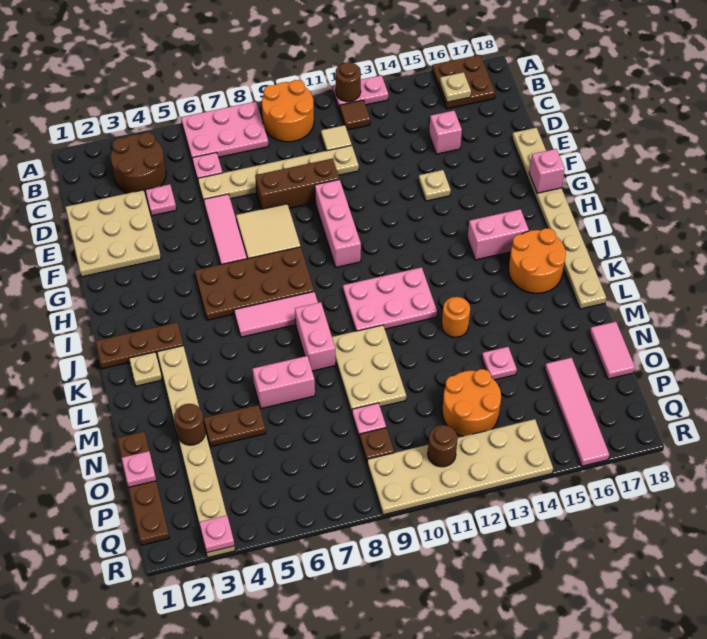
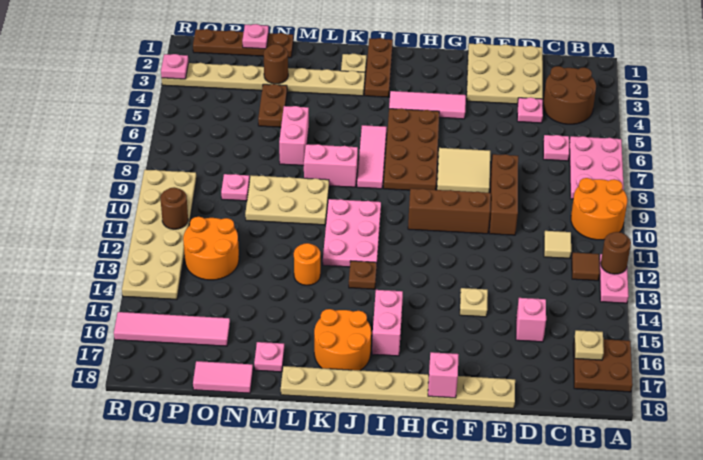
tan 1x6 plate [198,145,359,202] -> none
pink 1x3 tile [204,194,247,264] -> pink 1x3 tile moved to [389,91,466,119]
pink 1x3 brick [315,179,361,267] -> brown 1x3 brick [408,189,491,234]
pink 1x1 plate [482,347,517,380] -> pink 1x1 plate moved to [254,342,284,372]
brown 1x1 plate [360,428,394,462] -> brown 1x1 plate moved to [349,261,377,289]

